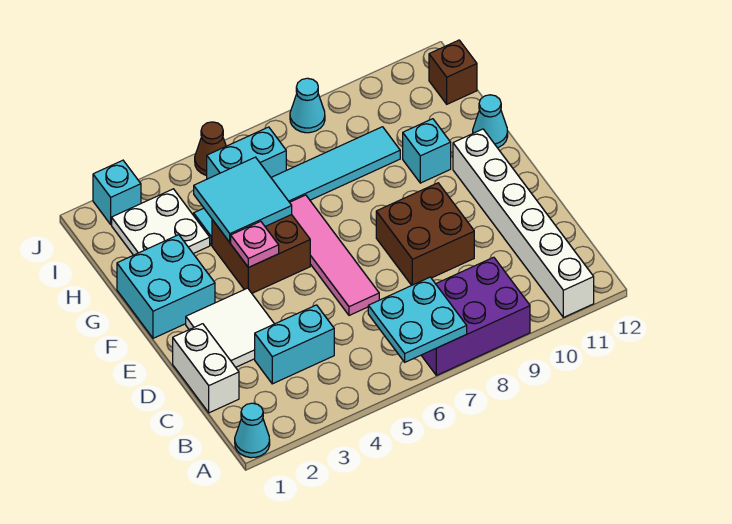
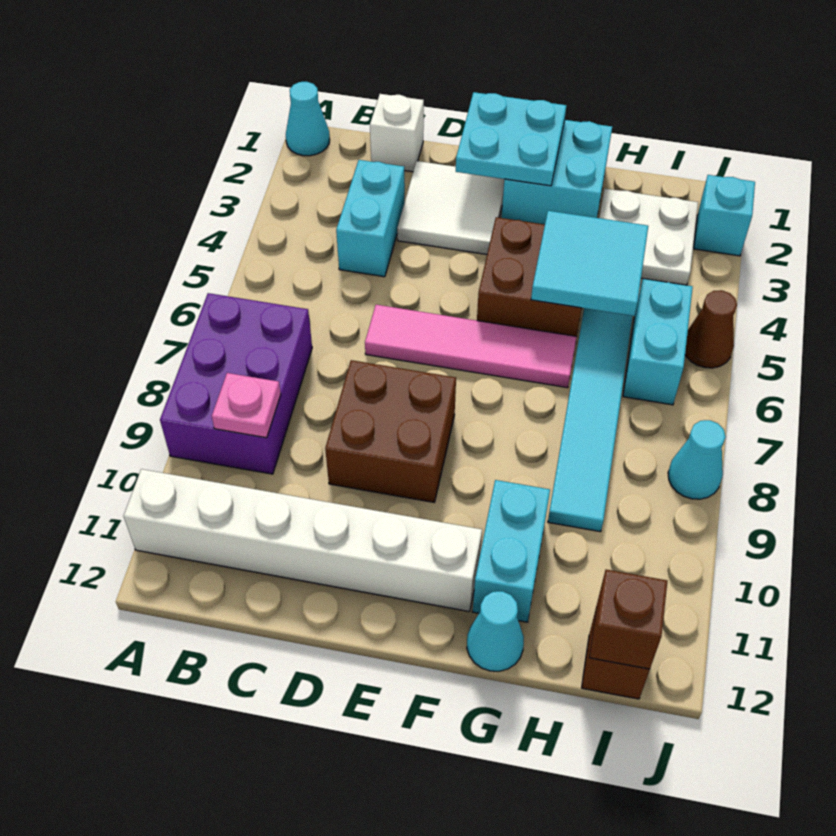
cyan 2x2 plate [368,277,467,362] -> cyan 2x2 plate moved to [456,92,566,186]
white 1x2 brick [173,324,239,413] -> white 1x1 brick [370,94,424,172]
pink 1x1 plate [231,221,279,267] -> pink 1x1 plate moved to [212,373,281,438]
cyan 1x1 brick [403,119,451,183] -> cyan 1x2 brick [473,480,550,622]
none -> brown 1x1 brick [589,570,667,669]

